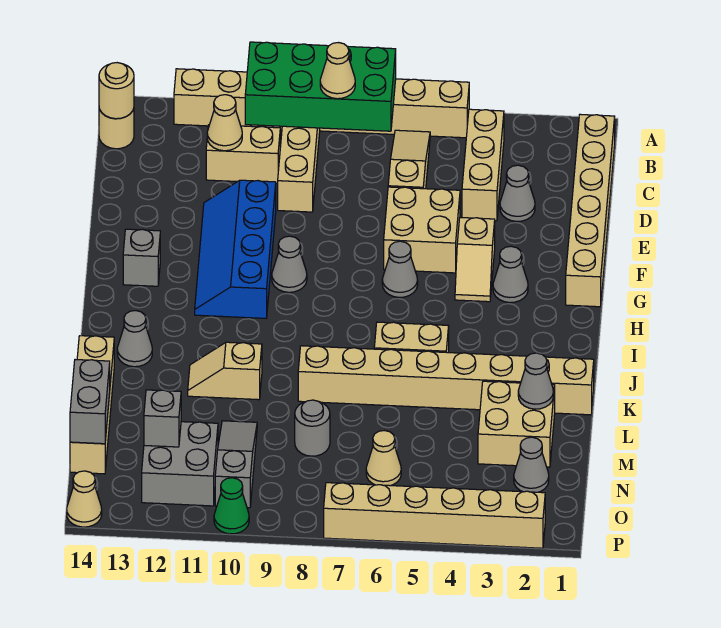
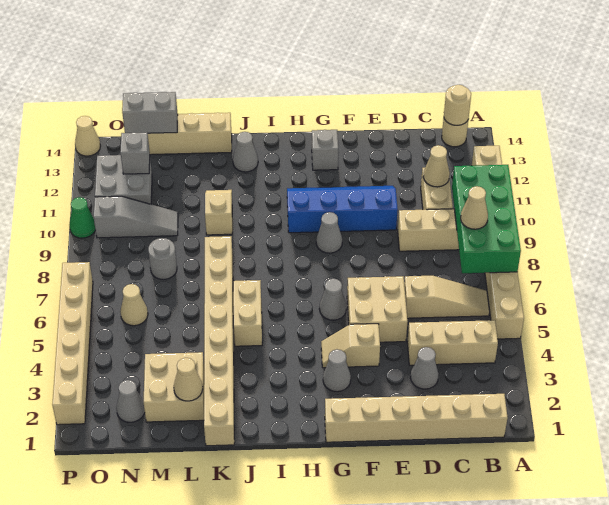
grey 1x1 cone [518,353,553,409] -> tan 1x1 cone [174,358,203,401]

